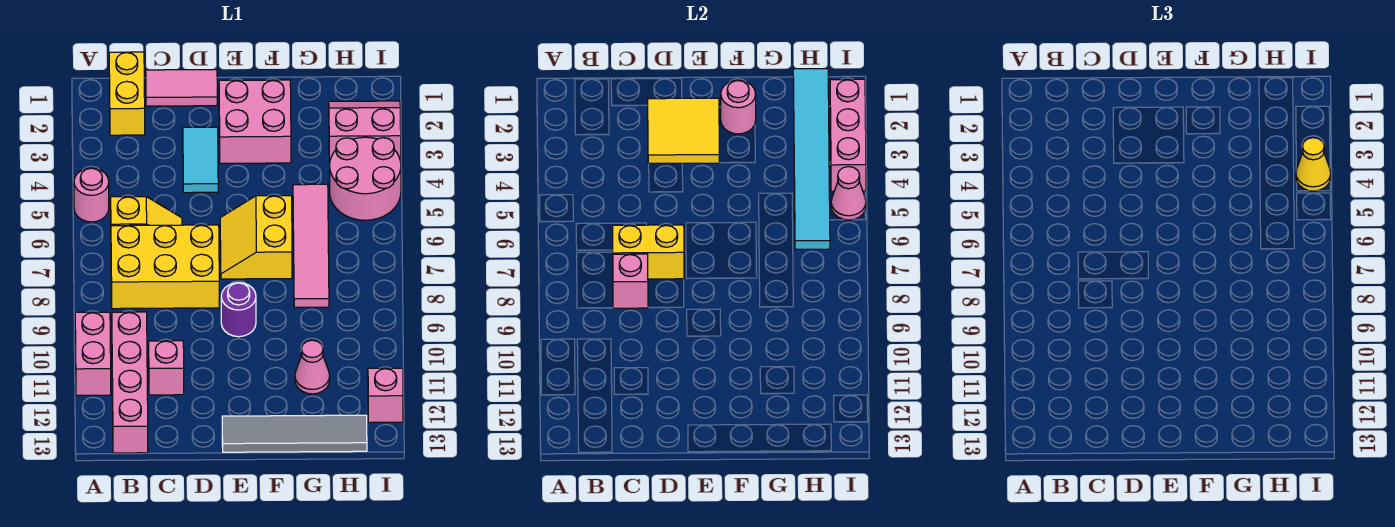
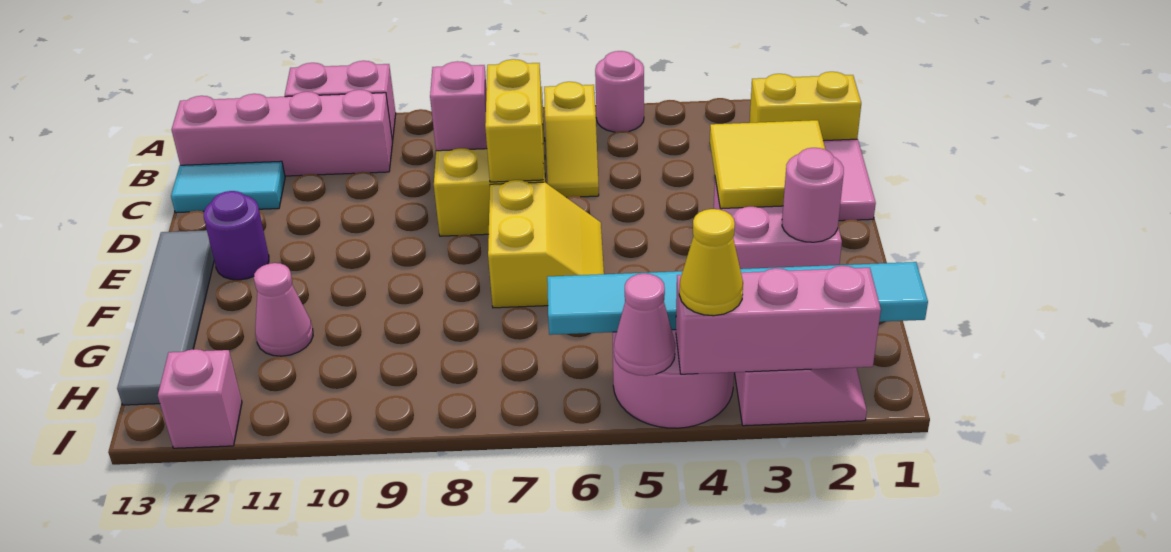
pink 1x1 brick [149,341,184,395] -> none
cyan 1x2 tile [183,127,218,193] -> cyan 1x2 tile moved to [171,161,285,213]
yellow 2x2 slope [220,196,292,279] -> yellow 2x2 slope turned to [488,180,604,308]
purple 1x1 round brick [221,283,256,337] -> purple 1x1 round brick moved to [204,191,269,280]
pink 1x4 tile [293,184,329,307] -> none

